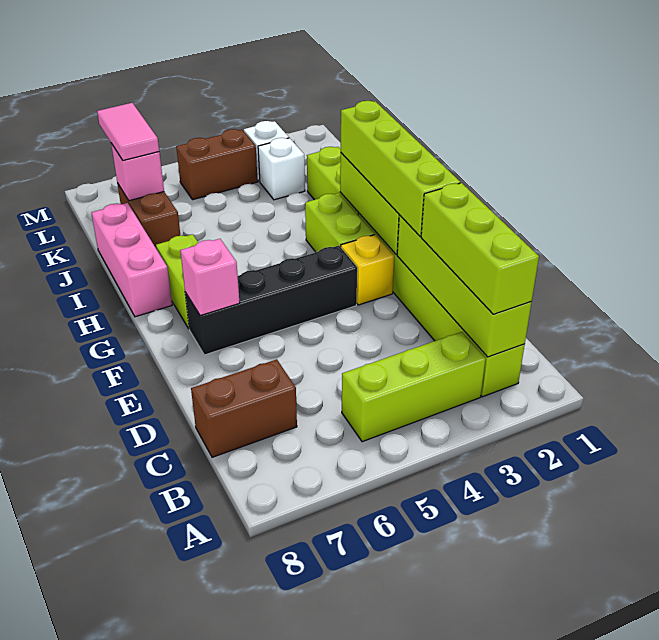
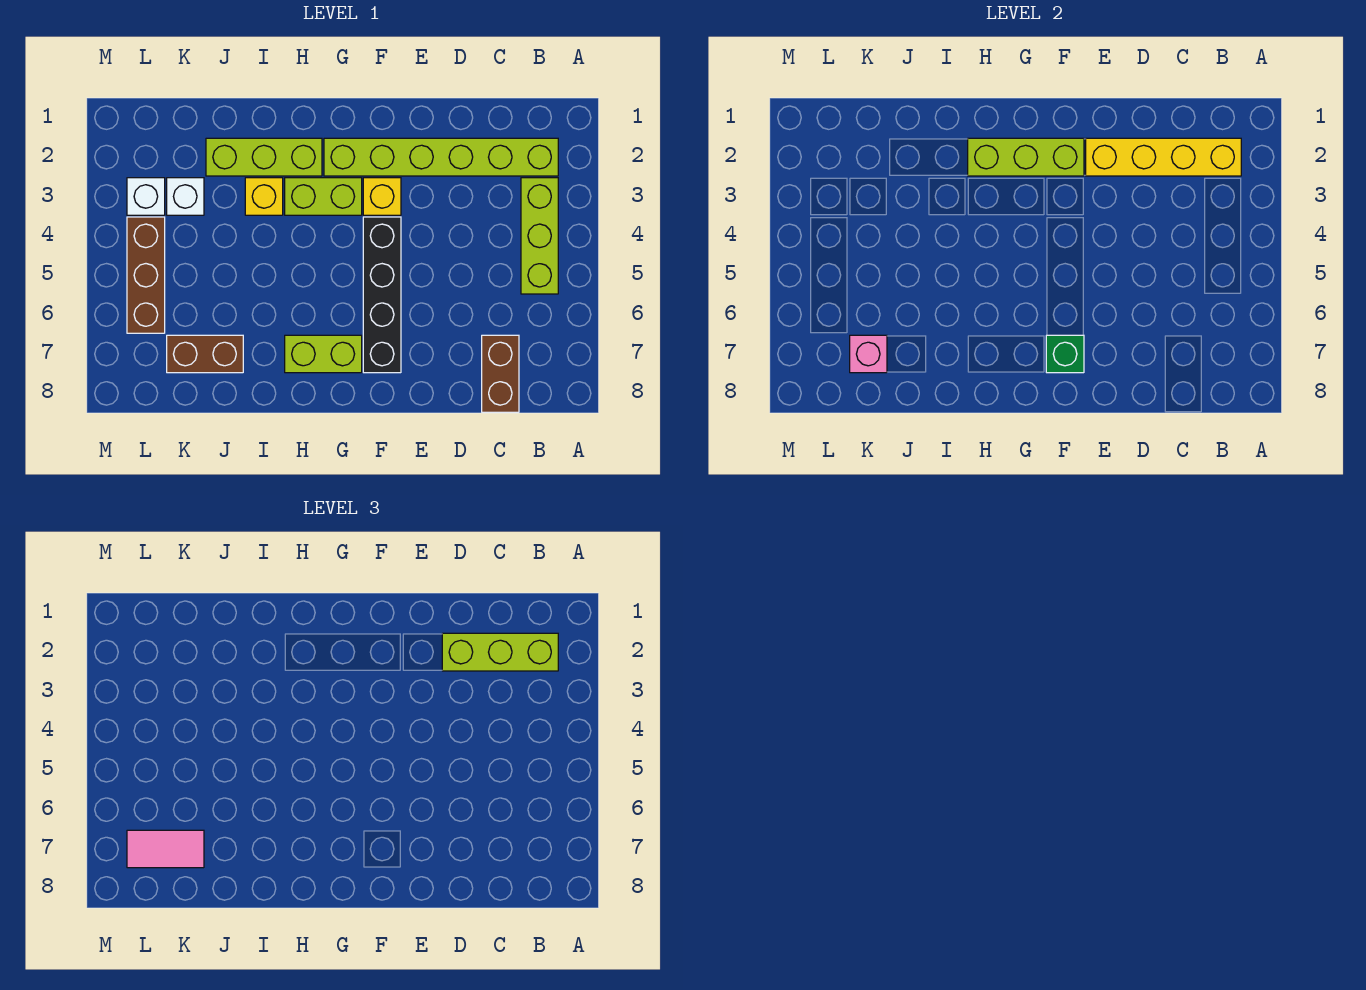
lime 1x4 brick [397,215,532,357] -> yellow 1x4 brick [1086,138,1241,176]
lime 1x4 brick [341,101,460,236] -> none
pink 1x1 brick [180,239,240,316] -> green 1x1 brick [1046,335,1084,373]
pink 1x3 brick [92,203,172,317] -> none
none -> yellow 1x1 brick [245,178,283,215]
brown 1x2 brick [176,129,258,200] -> brown 1x3 brick [127,217,165,333]

